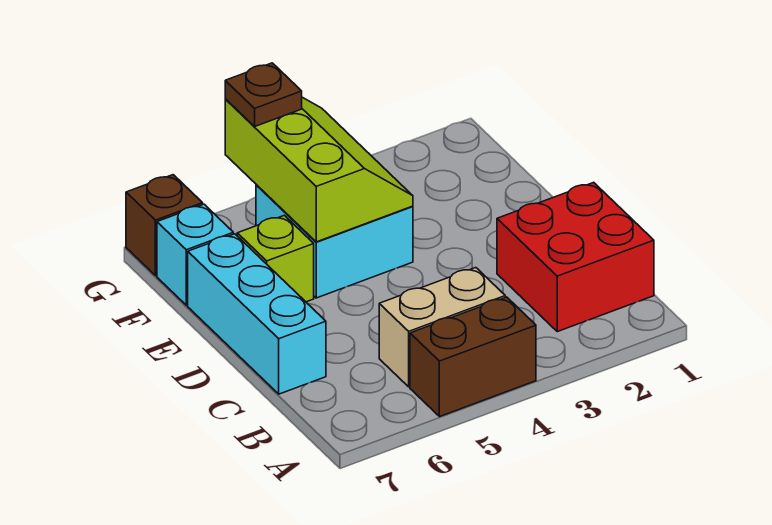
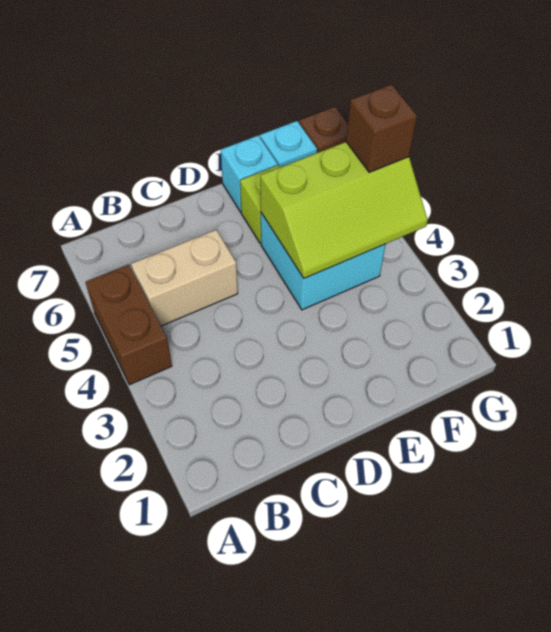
red 2x2 brick [497,182,654,332] -> none
tan 1x2 brick [379,268,505,387] -> tan 1x2 brick turned to [131,230,238,326]
cyan 1x3 brick [188,234,326,394] -> cyan 1x1 brick [221,135,278,212]
brown 1x1 plate [225,63,302,126] -> brown 1x1 brick [346,84,417,172]

